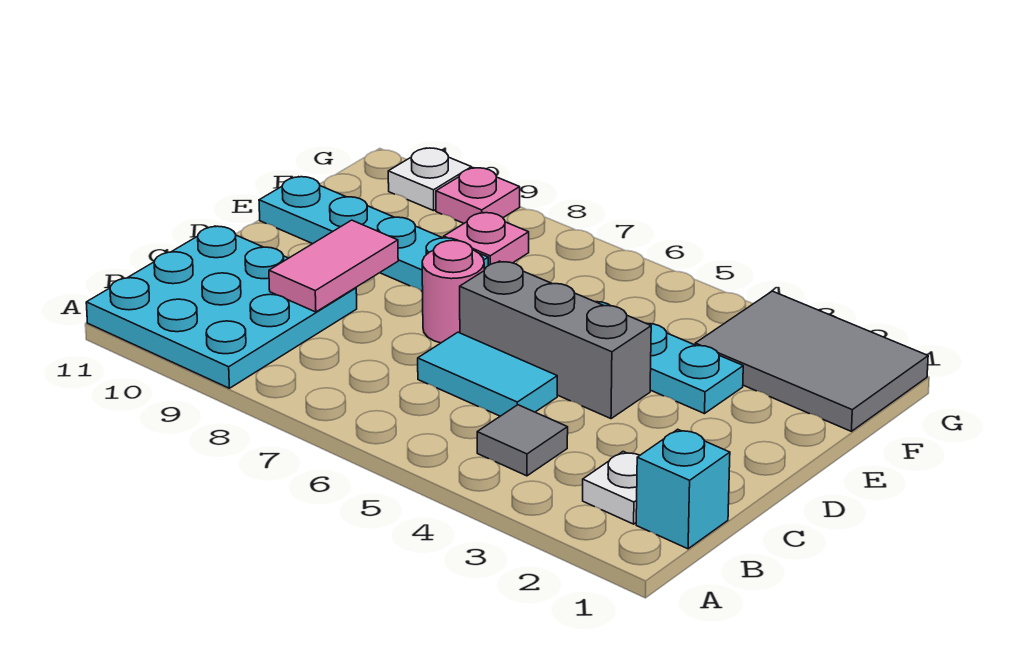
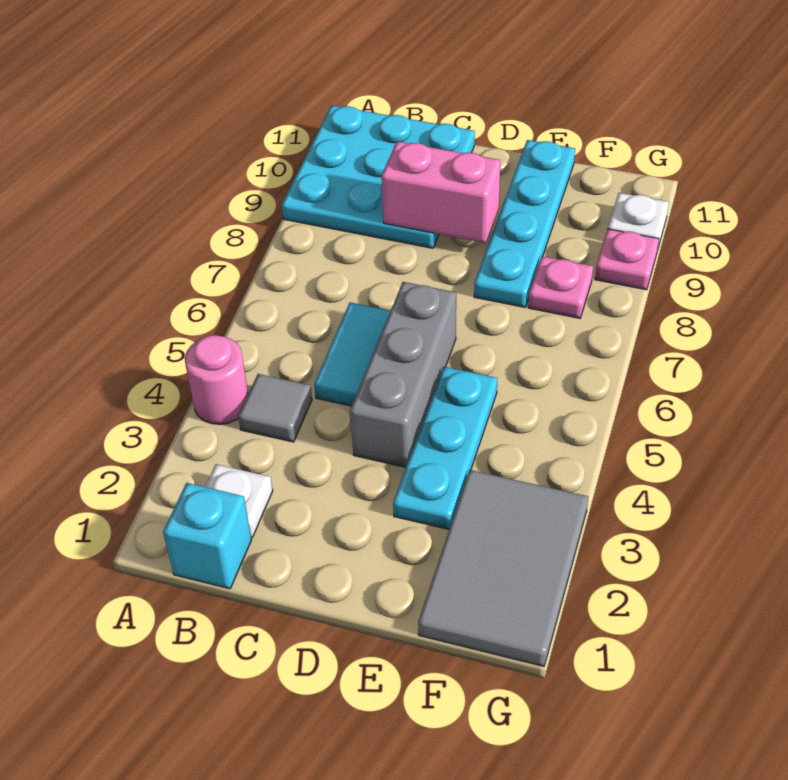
pink 1x2 tile [269,220,398,312] -> pink 1x2 brick [381,141,500,243]
pink 1x1 round brick [422,240,484,343] -> pink 1x1 round brick moved to [185,335,248,424]

